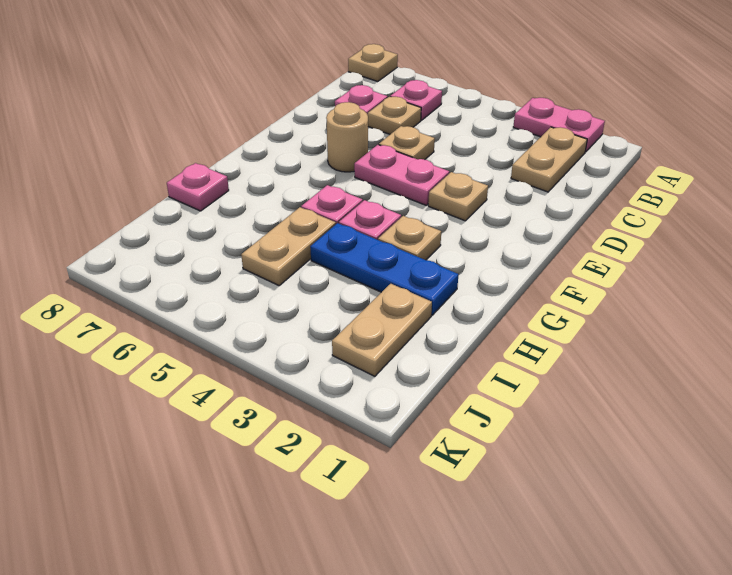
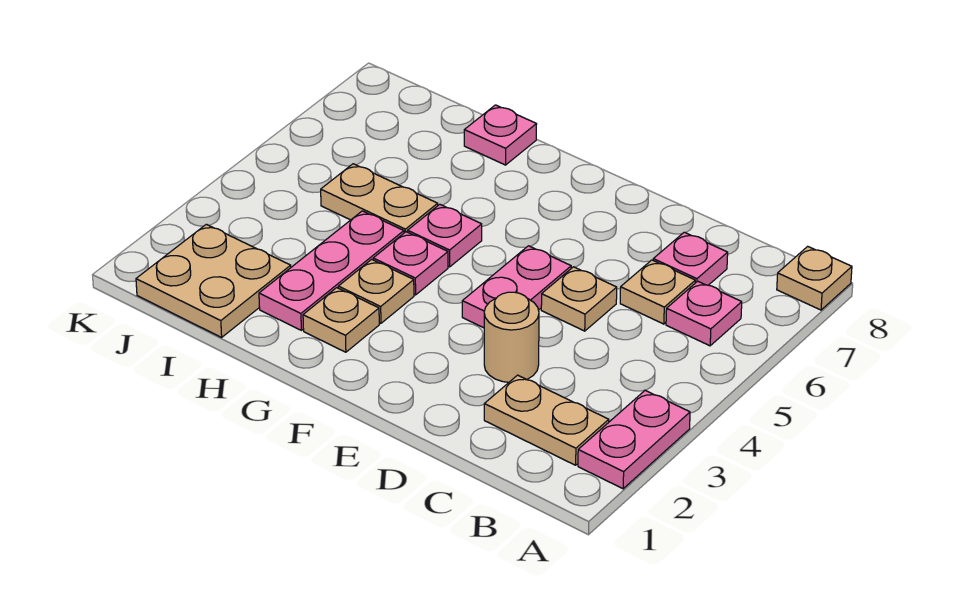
tan 1x1 plate [428,172,488,221] -> tan 1x1 plate moved to [303,288,379,352]
tan 1x1 round brick [326,102,368,172] -> tan 1x1 round brick moved to [484,292,539,382]
blue 1x3 plate [310,223,459,315] -> pink 1x3 plate [259,211,404,330]
tan 1x2 plate [332,284,432,376] -> tan 2x2 plate [136,224,291,337]

